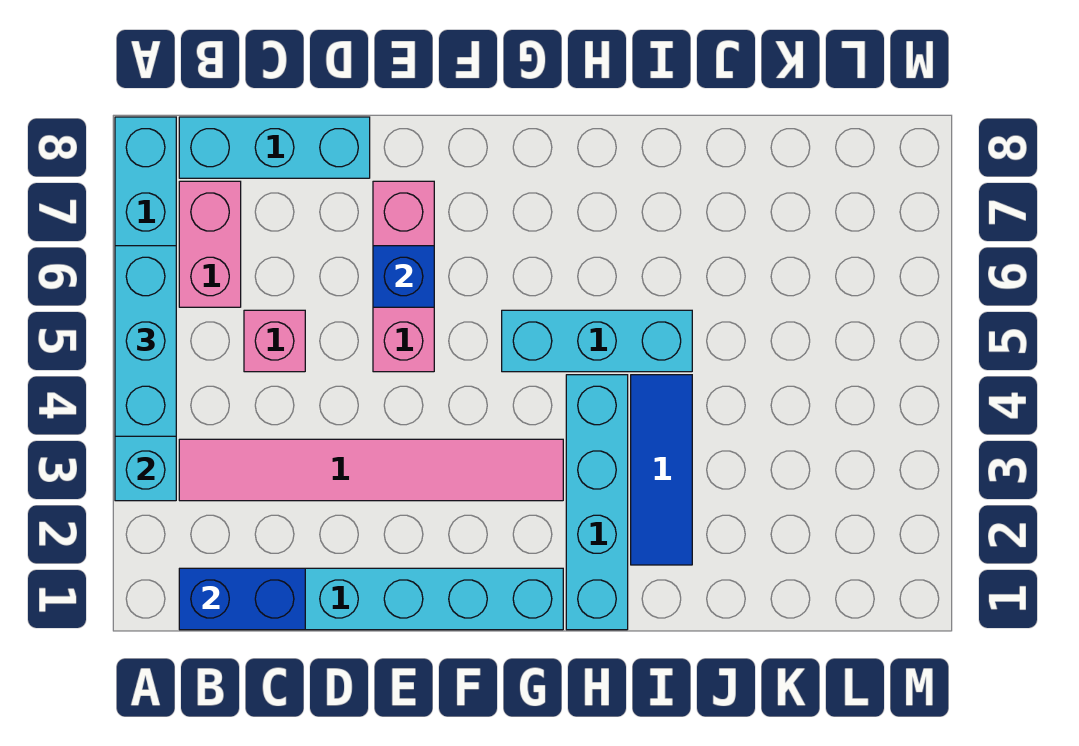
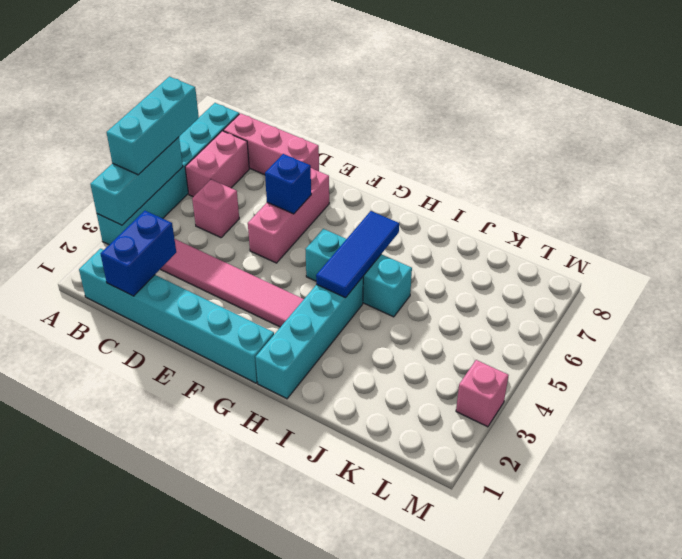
blue 1x2 brick [179,568,305,630] -> blue 1x2 brick turned to [101,211,176,296]
cyan 1x3 brick [179,117,370,178] -> pink 1x3 brick [223,113,319,175]
blue 1x3 tile [631,375,692,565] -> blue 1x3 tile moved to [316,211,399,298]
none -> pink 1x1 brick [456,360,509,427]

